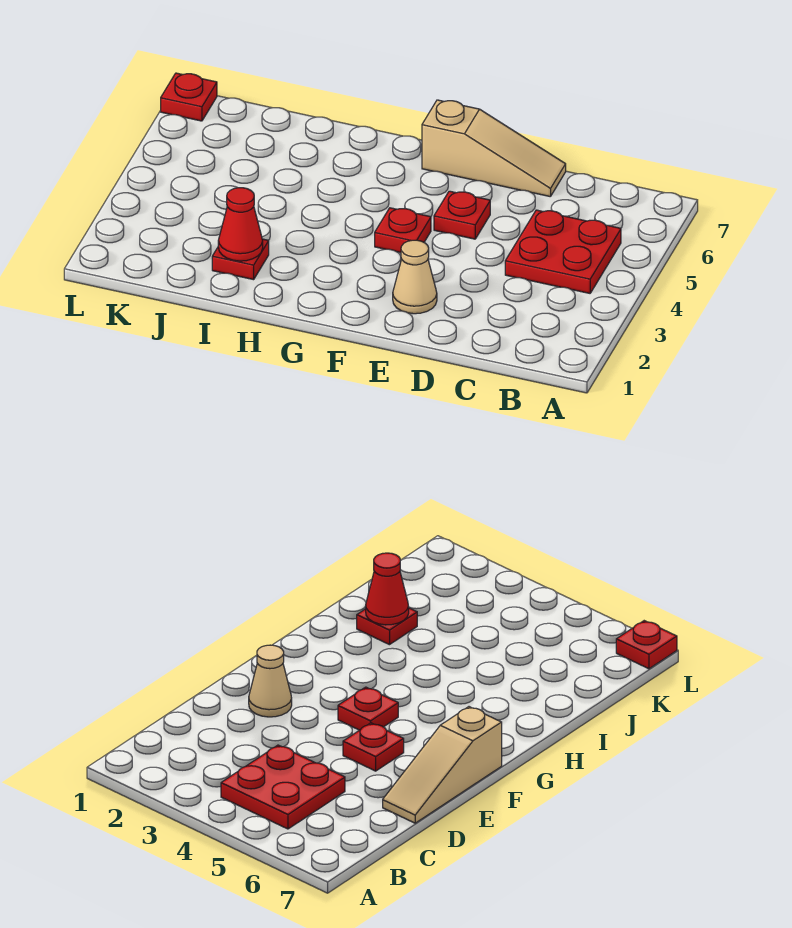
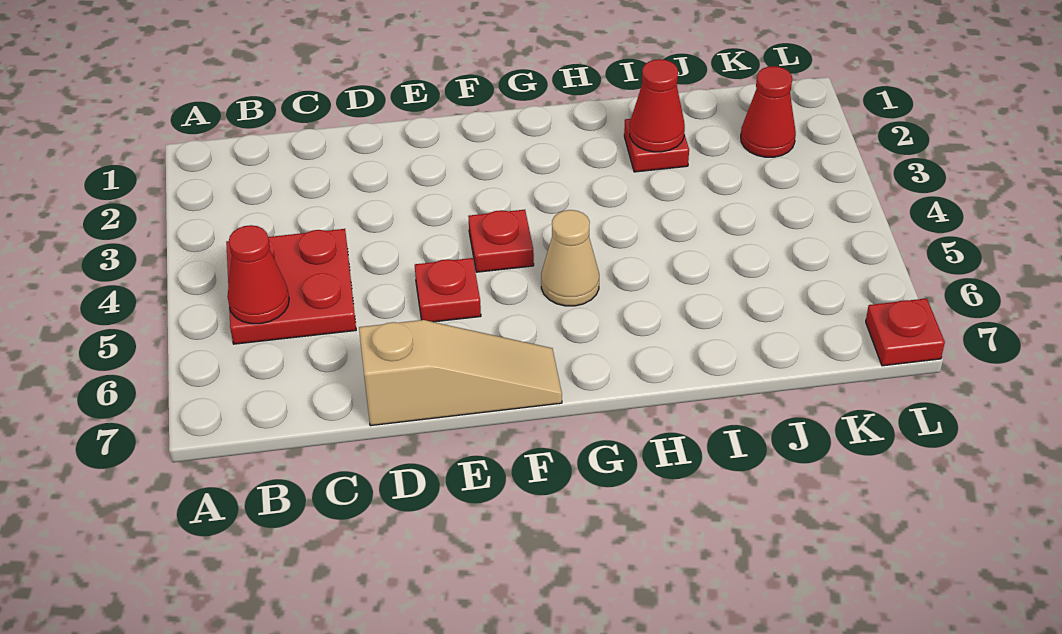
none -> red 1x1 cone [227,225,289,324]
tan 1x3 slope [422,100,566,197] -> tan 1x3 slope turned to [359,320,562,426]
tan 1x1 cone [393,240,437,314] -> tan 1x1 cone moved to [541,210,599,306]
none -> red 1x1 cone [741,66,796,157]

